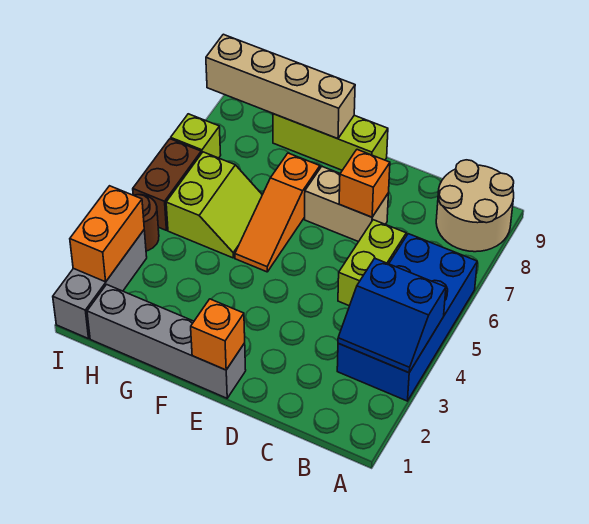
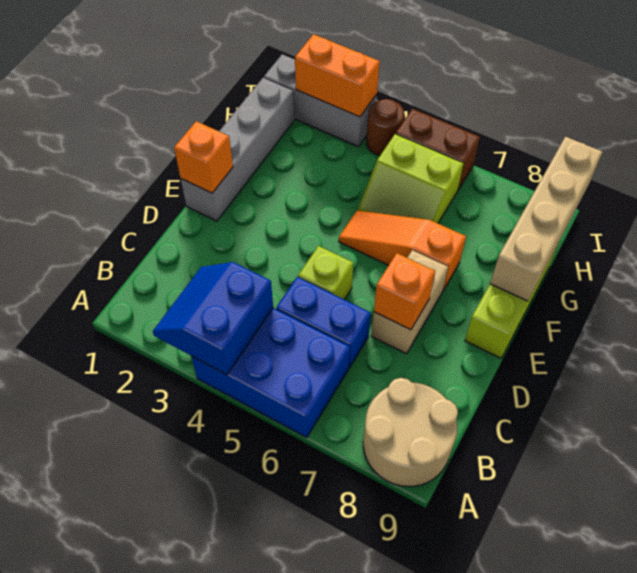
blue 2x4 brick [337,234,477,401] -> blue 2x3 brick [191,308,350,438]
lime 1x2 brick [338,220,406,306] -> blue 1x2 brick [276,277,371,368]
lime 1x1 brick [171,114,221,158] -> lime 1x1 brick moved to [298,246,353,300]

